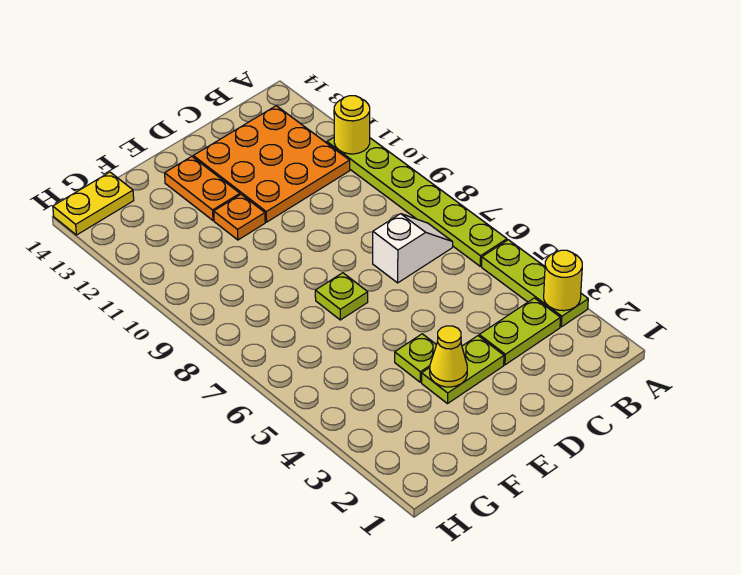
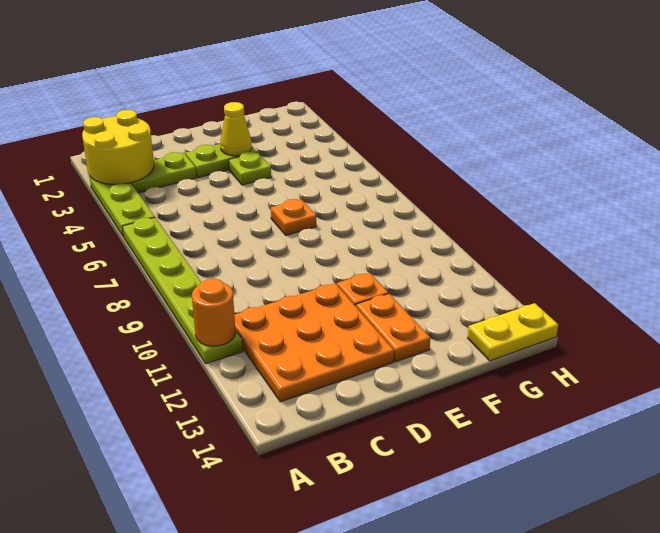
yellow 1x1 round brick [544,250,582,311] -> yellow 2x2 round brick [82,110,154,184]
yellow 1x1 round brick [334,96,370,154] -> orange 1x1 round brick [192,279,235,346]
white 1x2 slope [373,214,453,283] -> none
lime 1x1 plate [315,273,368,320] -> orange 1x1 plate [271,199,316,235]

